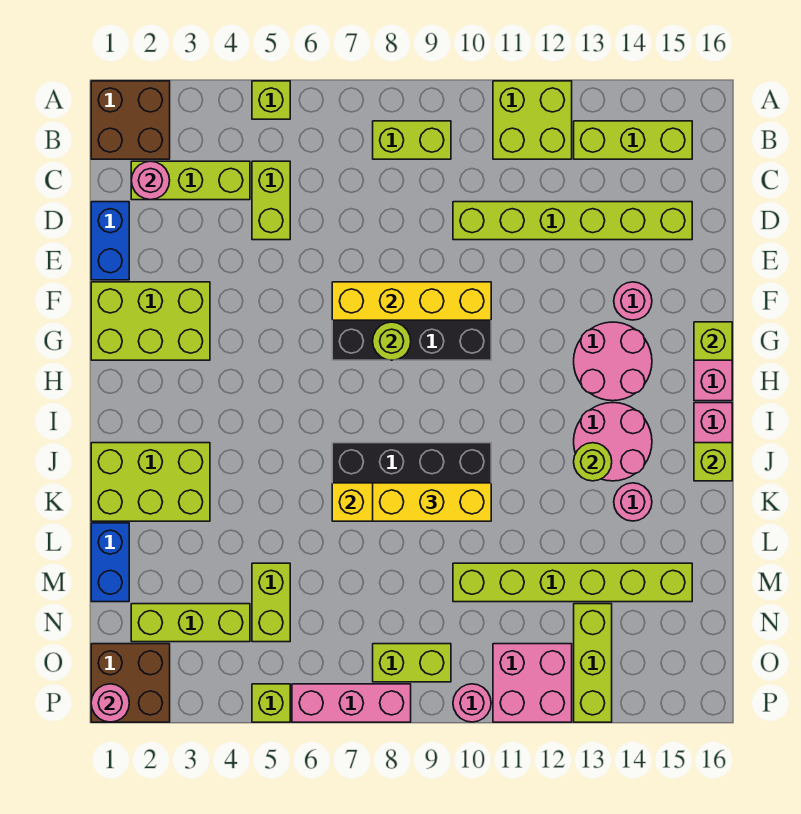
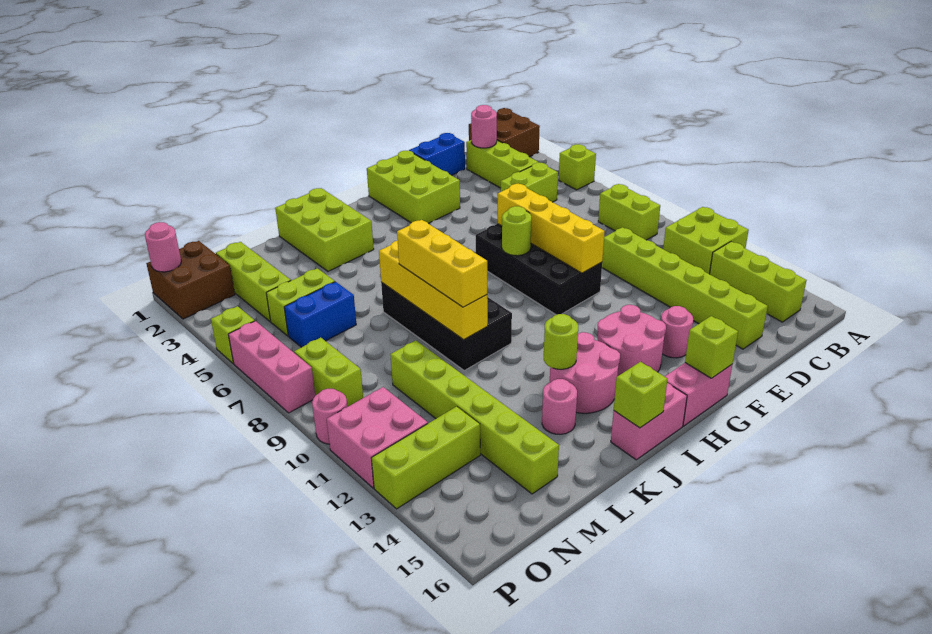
blue 1x2 brick [91,523,129,602] -> blue 1x2 brick moved to [284,282,356,347]

